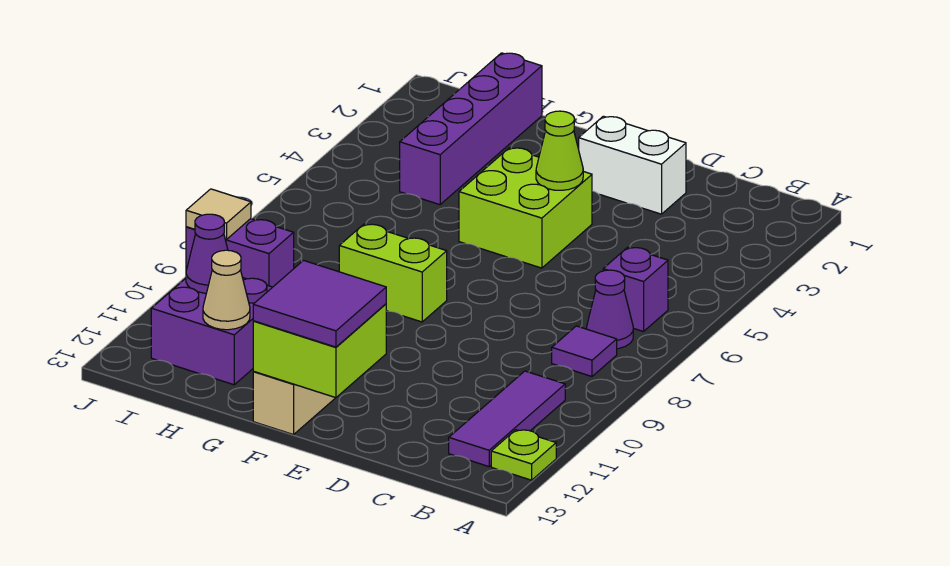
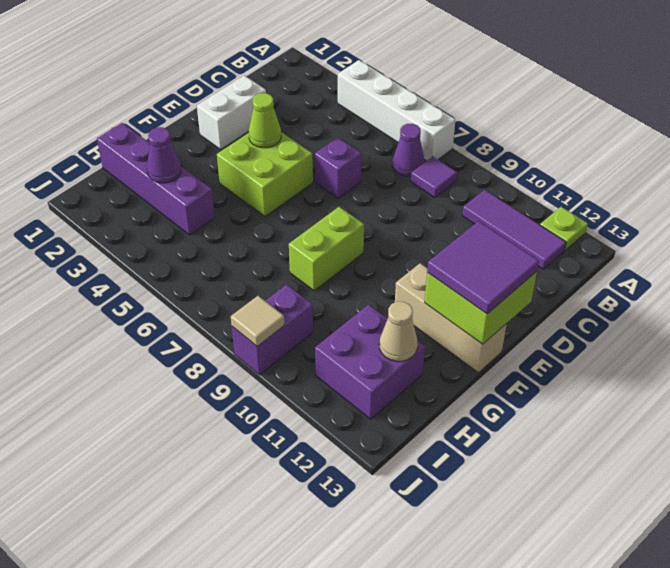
none -> white 1x4 brick [338,60,455,161]
purple 1x1 brick [603,247,668,332] -> purple 1x1 brick moved to [315,137,361,198]
purple 1x1 cone [186,214,228,293] -> purple 1x1 cone moved to [147,127,181,183]

